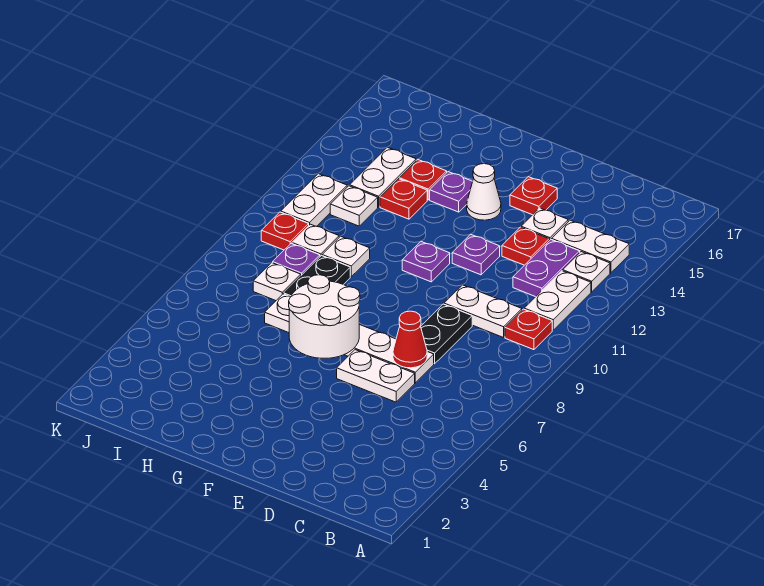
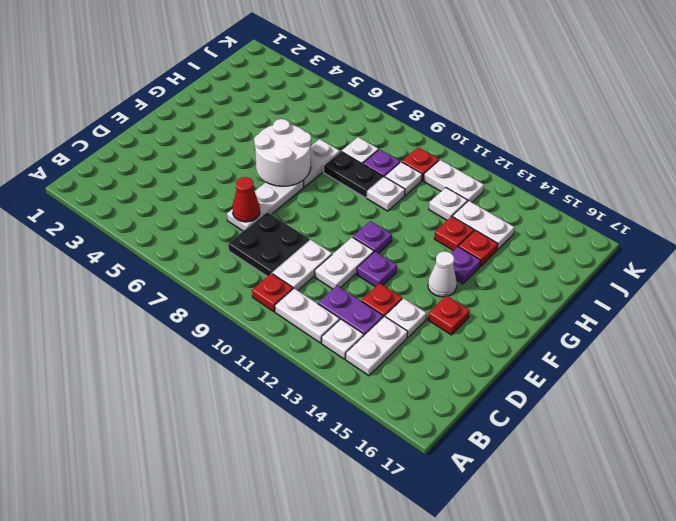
white 1x2 plate [337,350,415,402] -> white 1x2 plate moved to [315,237,374,289]
black 1x2 plate [421,304,472,364] -> black 2x2 plate [228,212,310,277]

